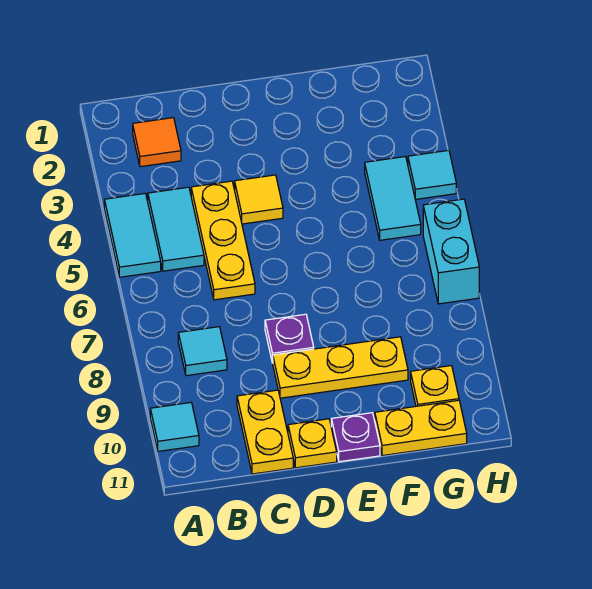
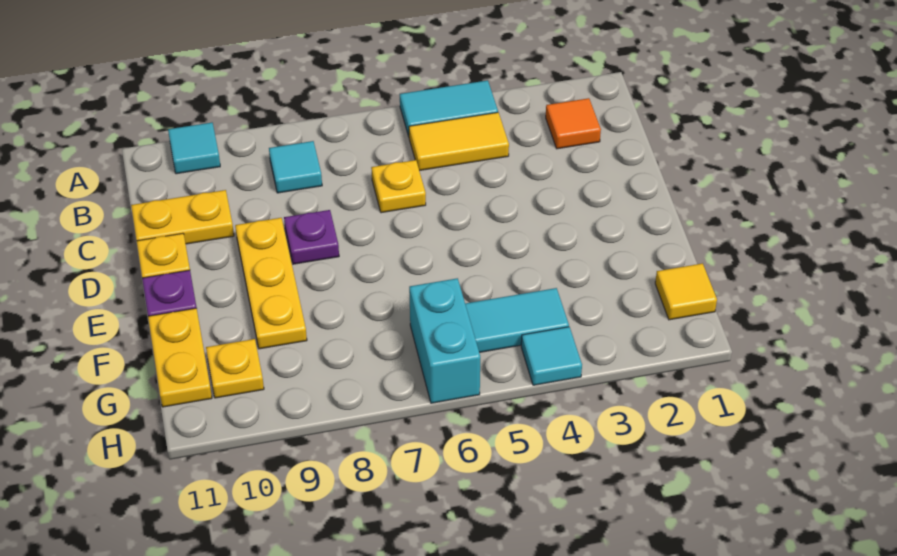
cyan 1x2 tile [148,187,204,271] -> yellow 1x2 tile [409,112,509,171]
yellow 1x3 plate [191,181,255,300] -> yellow 1x1 plate [371,160,426,213]
yellow 1x1 tile [235,175,283,224] -> yellow 1x1 tile moved to [655,263,717,320]
cyan 1x2 brick [423,199,479,304] -> cyan 1x2 brick turned to [409,278,480,403]

